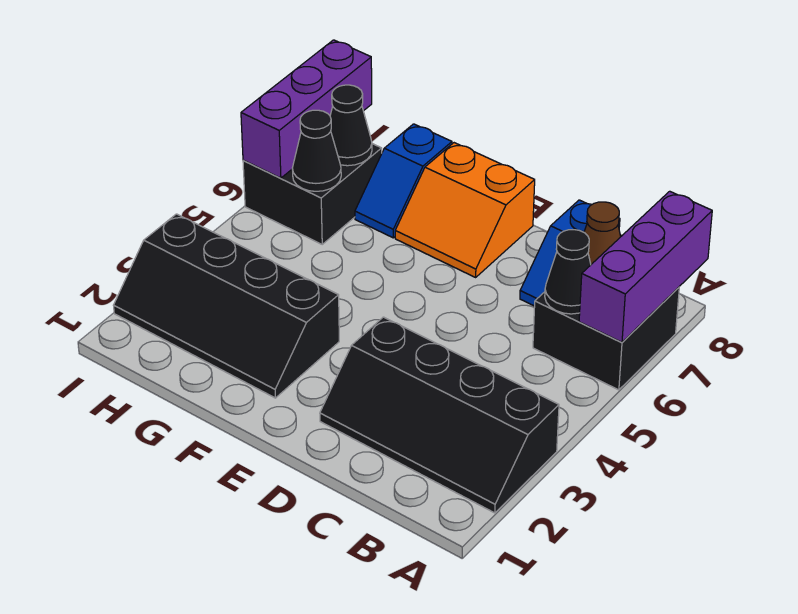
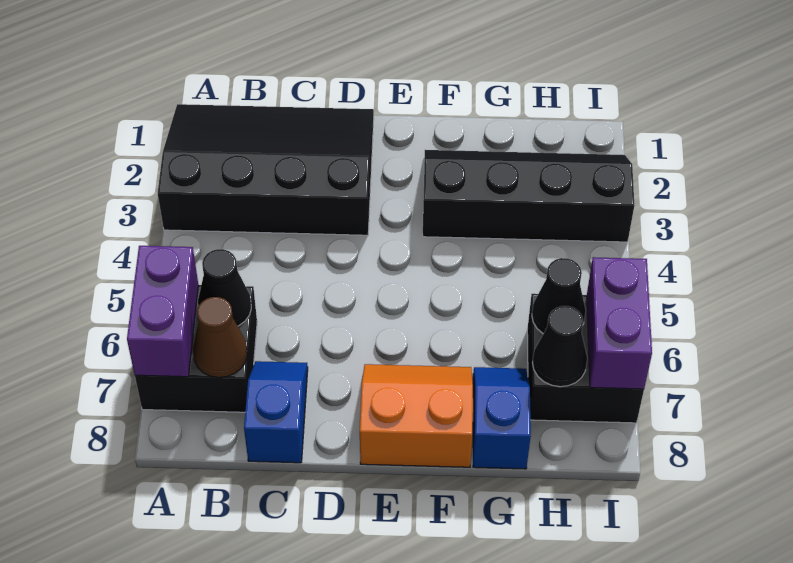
black 2x4 slope [320,317,559,513] -> black 3x4 slope [158,104,374,235]
purple 1x3 brick [579,191,712,342] -> purple 1x2 brick [127,246,198,377]
purple 1x3 brick [241,40,372,178] -> purple 1x2 brick [587,257,652,389]

